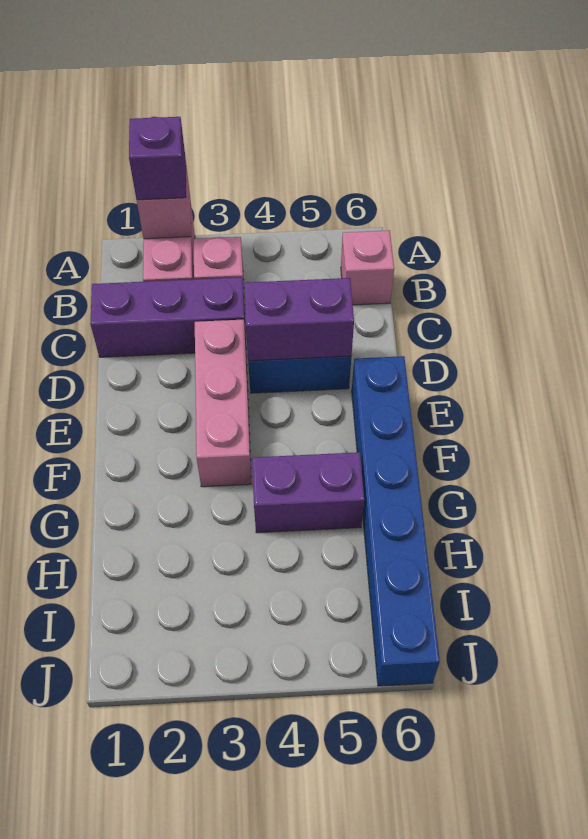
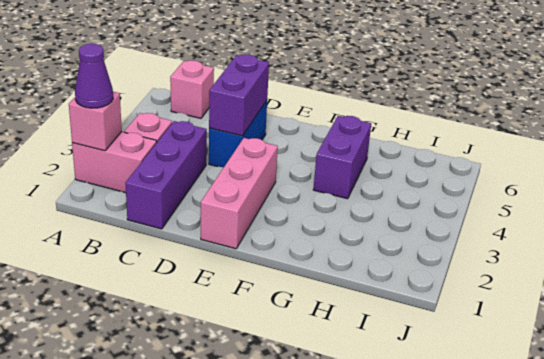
purple 1x1 brick [129,117,186,200] -> purple 1x1 cone [75,44,113,108]
pink 1x3 brick [195,320,251,487] -> pink 1x3 brick turned to [201,138,278,249]
blue 1x6 brick [352,356,440,686] -> none

